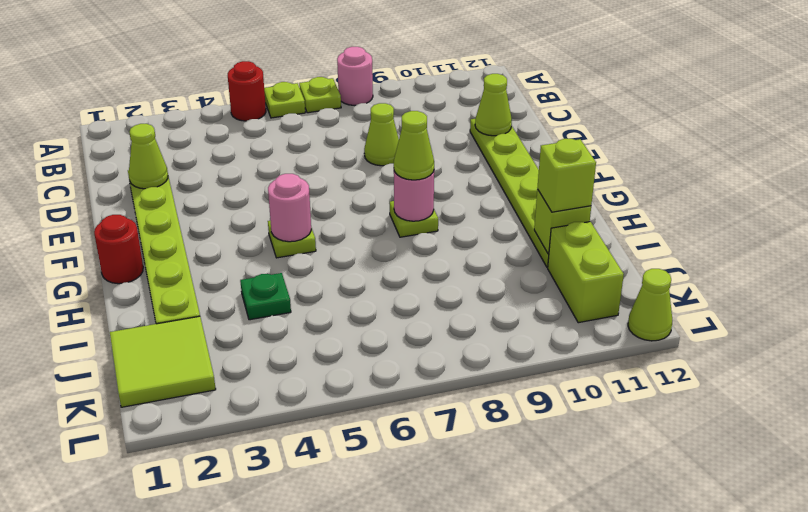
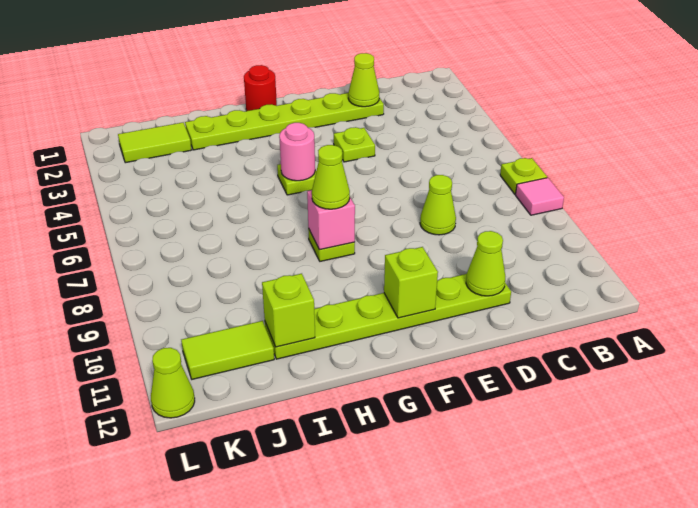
red 1x1 round brick [228,61,266,121] -> none
lime 1x1 plate [264,82,305,118] -> lime 1x1 plate moved to [334,127,375,162]
pink 1x1 round brick [337,47,373,105] -> pink 1x1 tile [516,178,564,215]
pink 1x1 round brick [394,171,434,221] -> pink 1x1 brick [307,190,355,250]
green 1x1 plate [240,273,291,320] -> none
lime 1x1 brick [537,139,596,212] -> lime 1x1 brick moved to [384,247,438,318]
lime 2x2 tile [110,316,216,407] -> lime 1x2 tile [118,123,191,163]
lime 1x2 brick [548,222,624,323] -> lime 1x2 tile [181,321,274,379]

